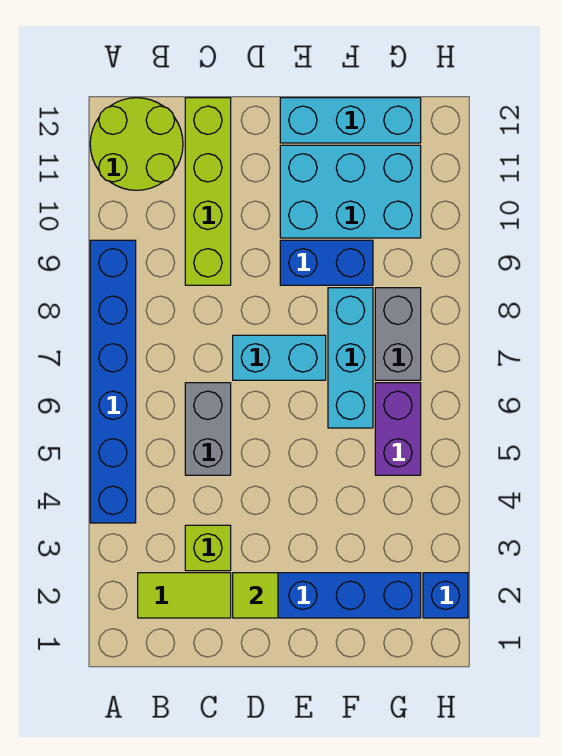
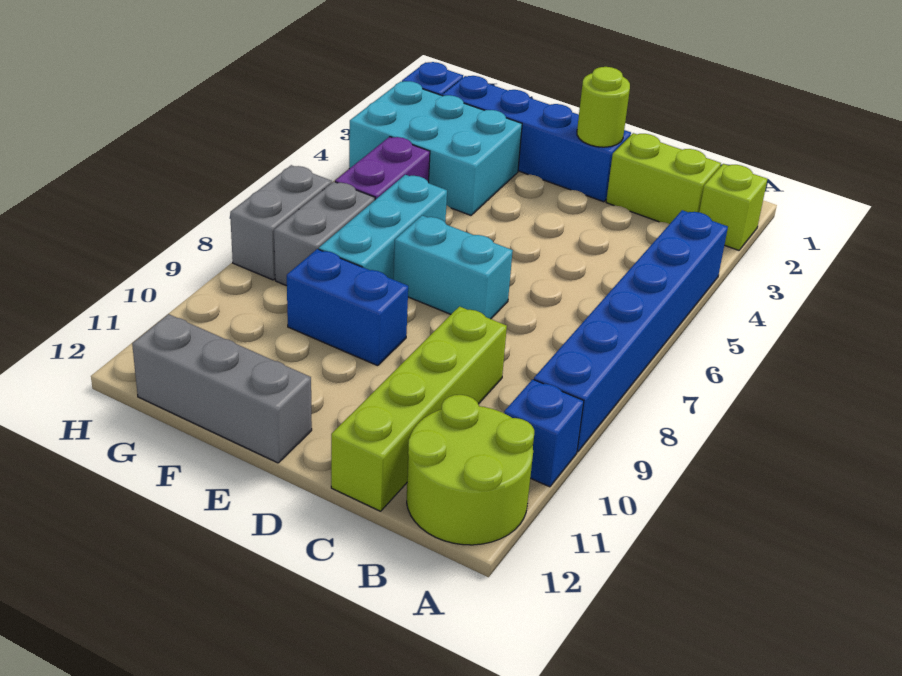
none -> blue 1x1 brick [504,379,584,487]
lime 1x2 tile [138,573,231,618] -> lime 1x2 brick [606,133,721,224]
lime 1x1 brick [185,525,231,571] -> lime 1x1 brick moved to [699,164,767,250]
grey 1x2 brick [185,383,231,475] -> grey 1x2 brick moved to [230,165,332,280]
lime 1x1 tile [233,573,278,618] -> lime 1x1 round brick [577,67,630,147]
cyan 2x3 brick [280,145,421,238] -> cyan 2x3 brick moved to [349,81,522,215]
cyan 1x3 brick [280,98,421,143] -> grey 1x3 brick [132,314,312,463]

